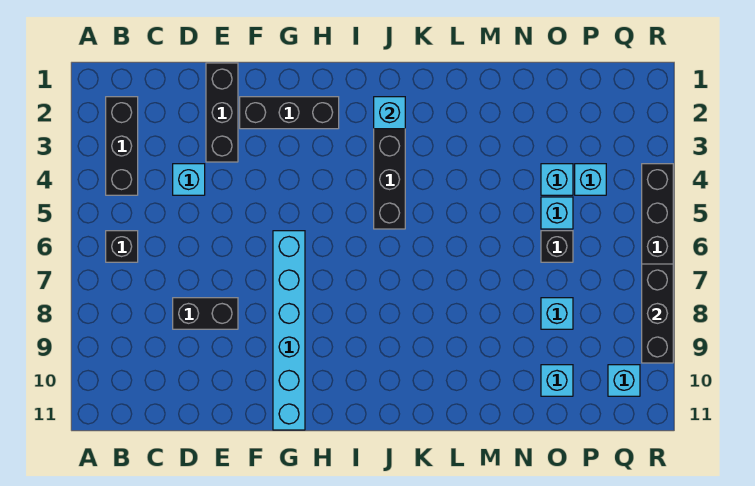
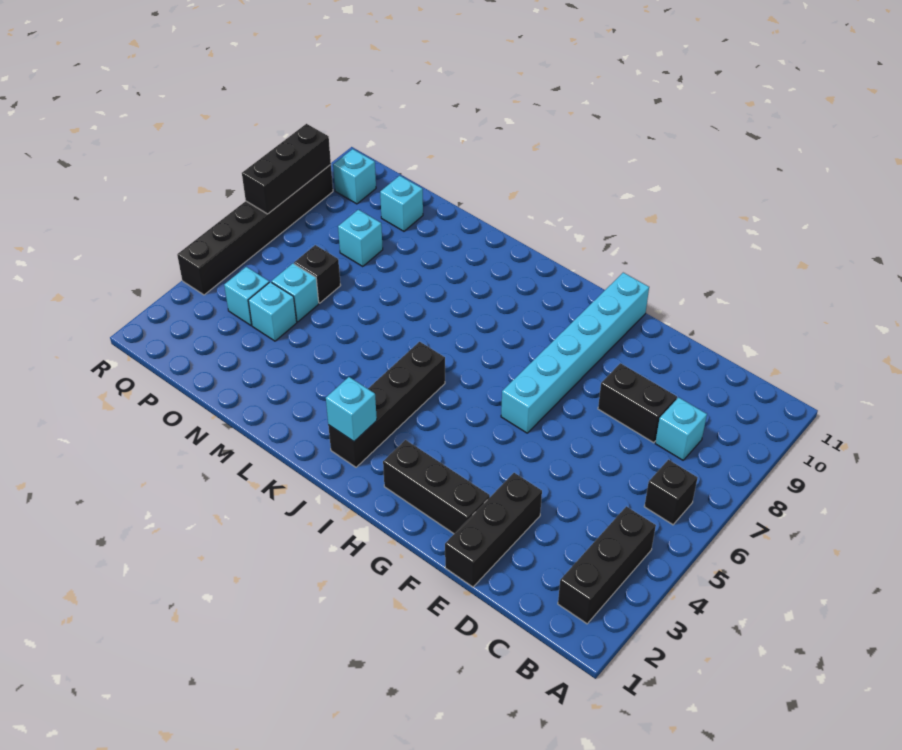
cyan 1x1 brick [173,164,205,195] -> cyan 1x1 brick moved to [655,397,707,460]

